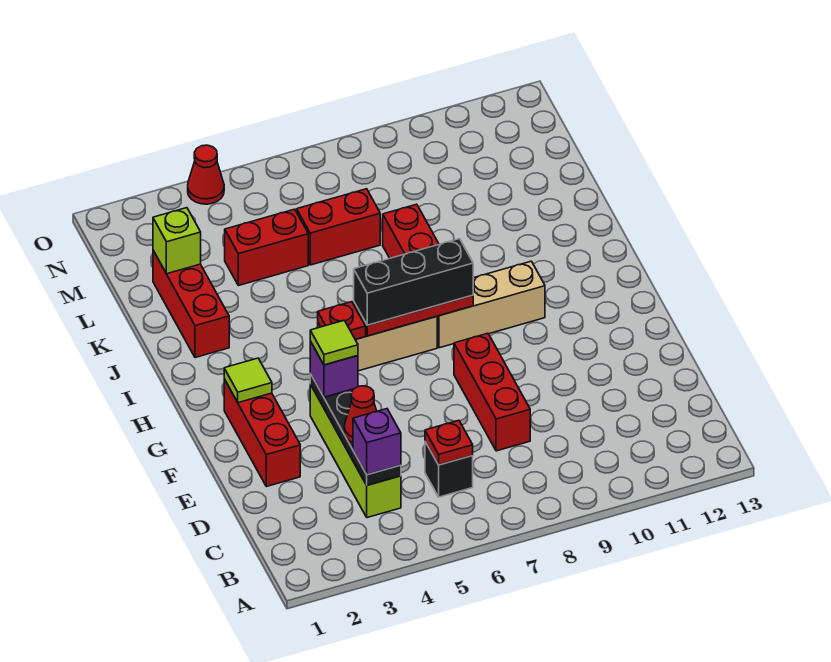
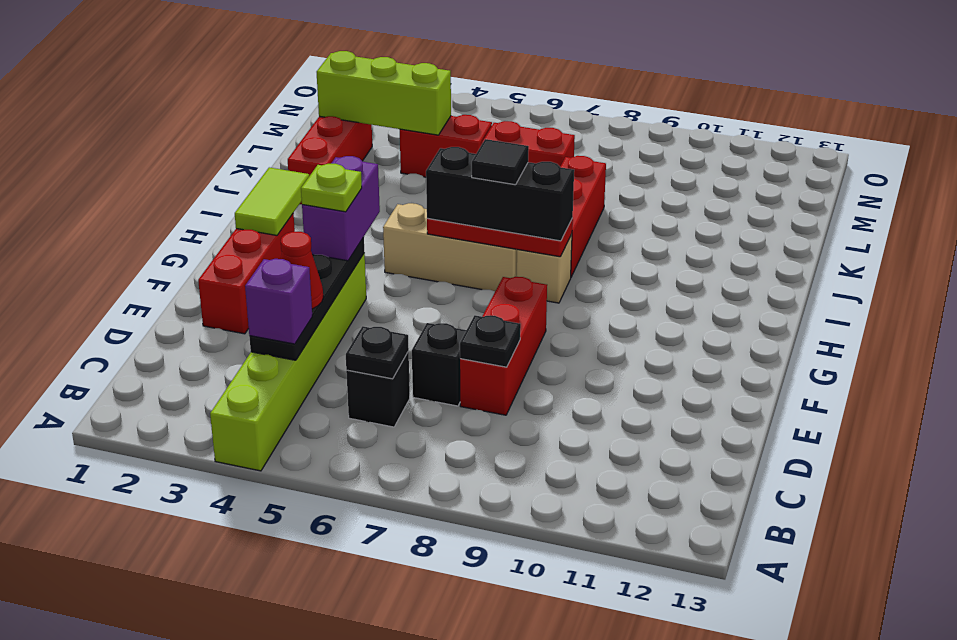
lime 1x4 brick [310,384,401,518] -> lime 1x6 brick [210,253,366,471]
red 1x1 plate [425,420,473,465] -> black 1x1 plate [346,326,409,379]
none -> black 1x1 brick [412,323,466,406]
none -> black 1x1 plate [460,315,521,367]
purple 1x1 brick [310,341,358,397] -> purple 1x2 brick [302,156,380,261]
lime 1x1 tile [310,320,358,365] -> lime 1x1 plate [301,164,362,212]
lime 1x1 tile [224,358,272,403] -> lime 1x2 tile [235,167,309,235]
red 1x1 plate [318,302,366,339] -> none
none -> black 1x1 tile [472,139,529,185]
tan 1x3 brick [437,261,545,348] -> tan 1x1 brick [517,234,572,303]
lime 1x1 brick [153,208,201,274] -> lime 1x3 brick [317,51,451,135]
red 1x1 cone [188,145,224,204] -> none

